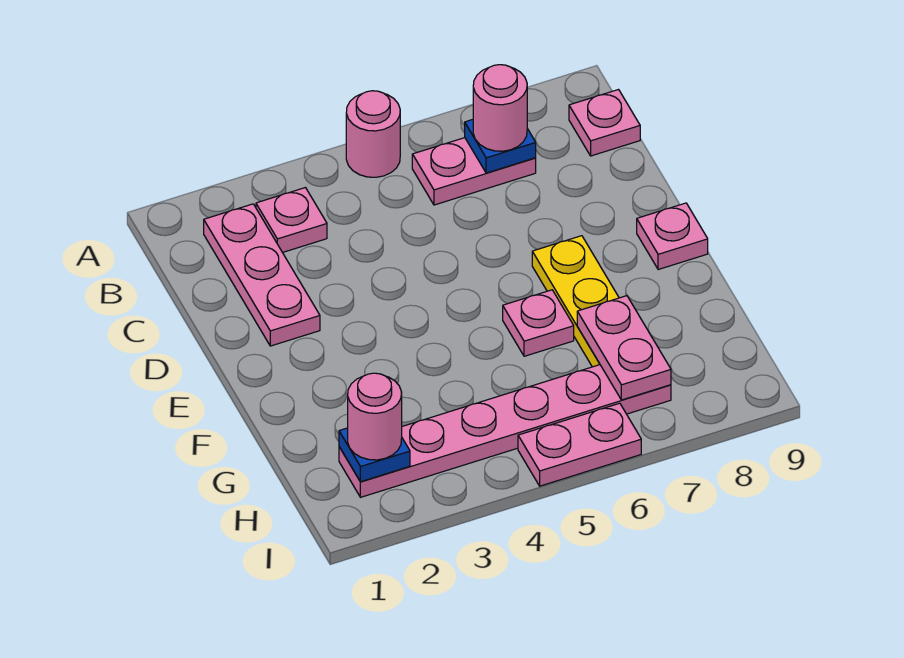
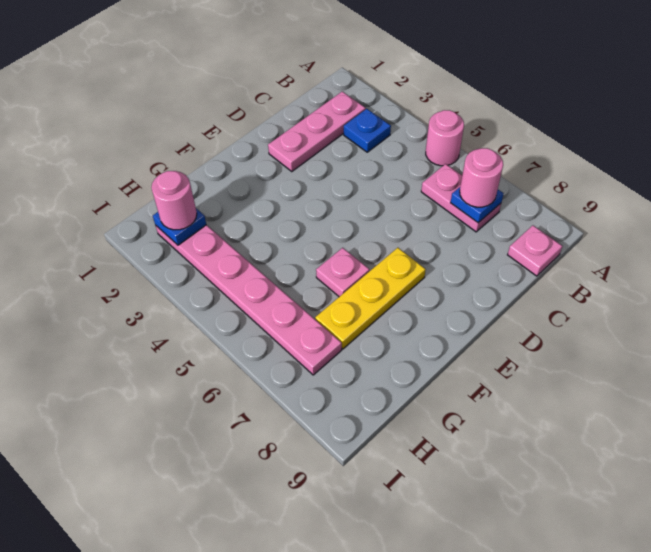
pink 1x1 plate [256,188,327,253] -> blue 1x1 plate [344,109,391,152]
pink 1x1 plate [637,203,708,270] -> none
pink 1x2 plate [577,296,671,400] -> none
pink 1x2 plate [518,403,641,486] -> none

